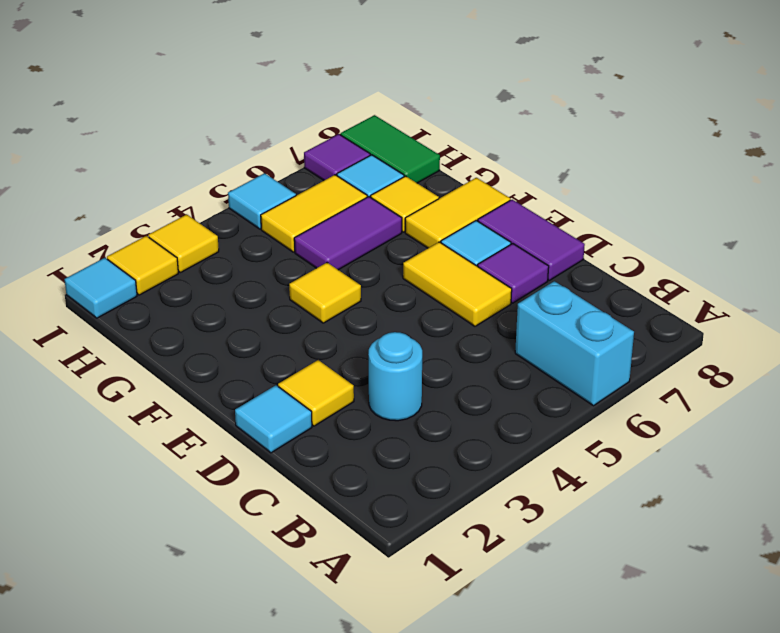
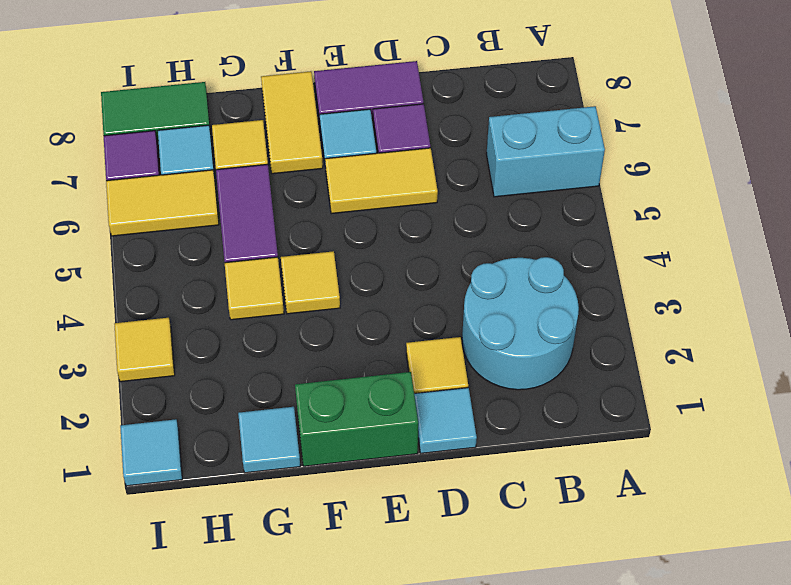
cyan 1x1 round brick [368,332,422,421] -> cyan 2x2 round brick [462,257,579,390]
none -> green 1x2 brick [295,372,418,466]
yellow 1x2 tile [261,175,367,252] -> yellow 1x2 tile turned to [106,170,219,236]
yellow 1x1 tile [107,236,178,295] -> yellow 1x1 tile moved to [225,257,284,320]
cyan 1x1 tile [228,173,296,229] -> cyan 1x1 tile moved to [238,407,300,473]

